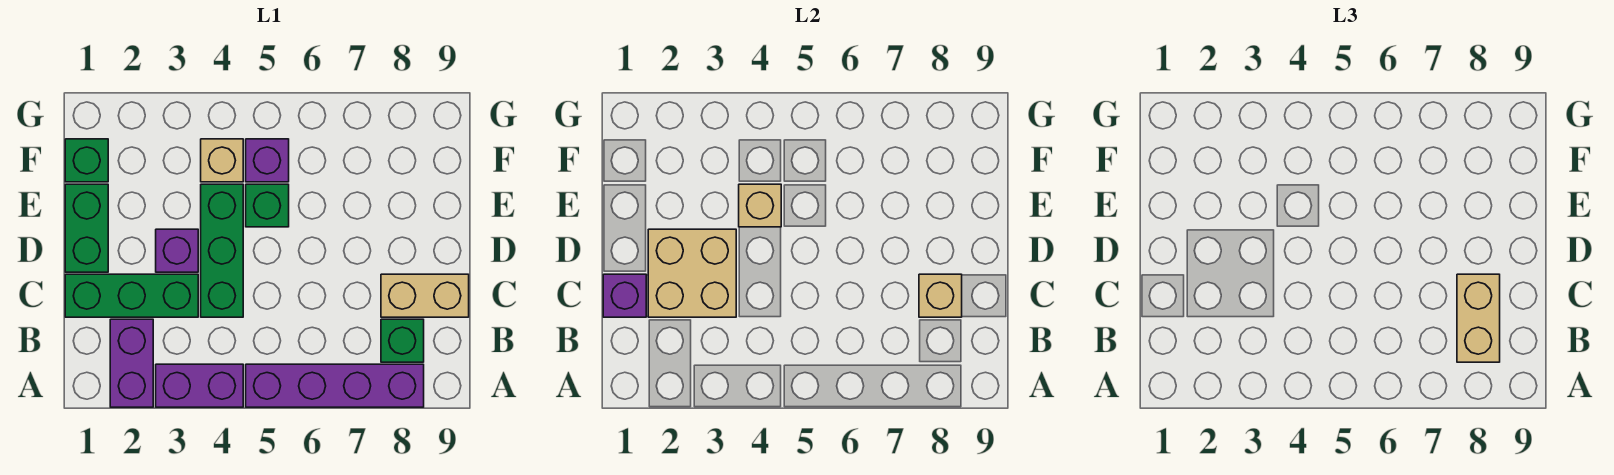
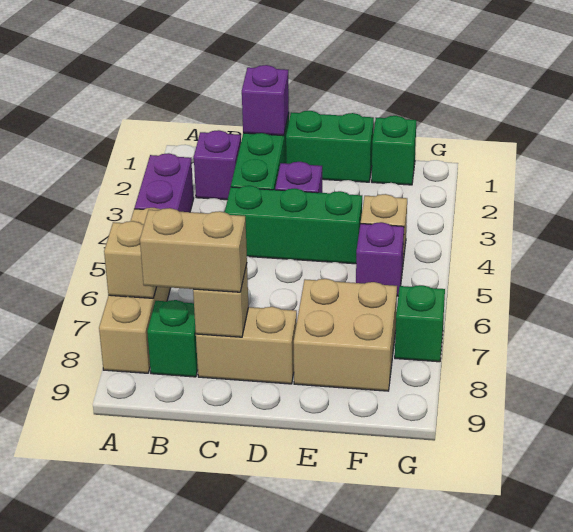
purple 1x2 brick [110,319,153,407] -> purple 1x1 brick [194,130,241,200]
purple 1x4 brick [246,364,424,407] -> tan 1x4 brick [99,208,170,373]
tan 2x2 brick [648,229,736,317] -> tan 2x2 brick moved to [294,279,397,391]
tan 1x2 brick [381,274,469,317] -> tan 1x2 brick turned to [196,307,297,384]
tan 1x1 brick [739,184,781,227] -> tan 1x1 brick moved to [104,221,156,298]
green 1x1 brick [246,184,289,227] -> green 1x1 brick moved to [395,285,445,362]

